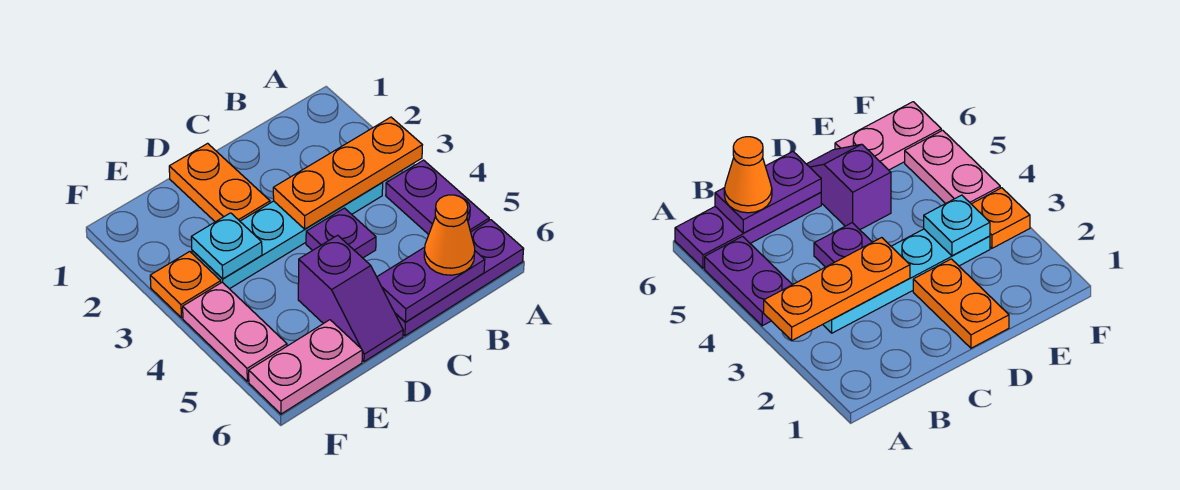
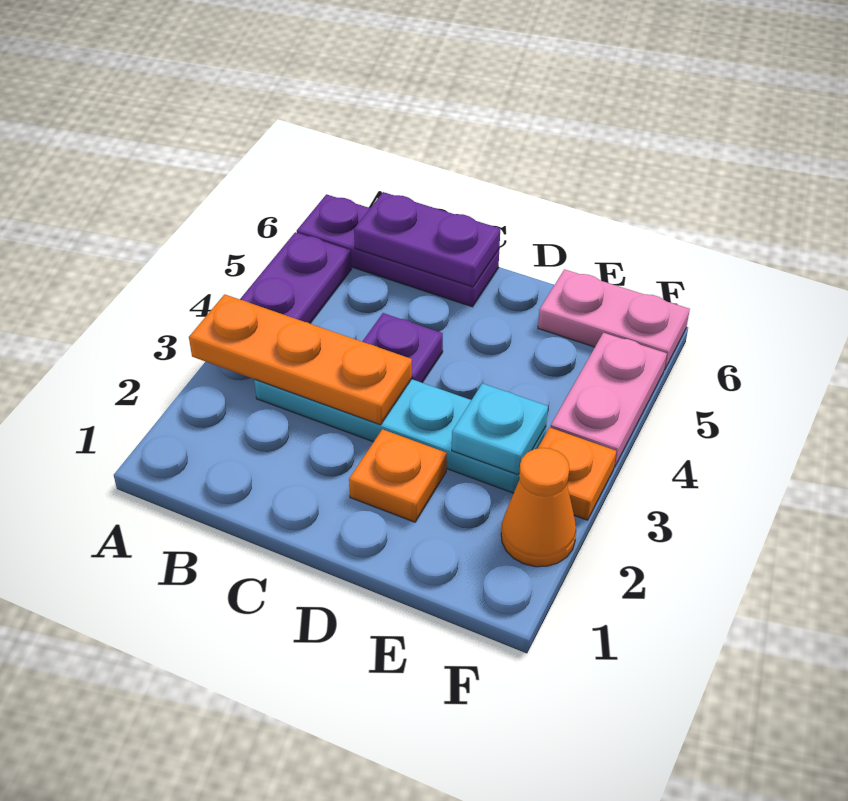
orange 1x1 cone [424,195,475,275] -> orange 1x1 cone moved to [501,448,576,567]
orange 1x2 plate [169,143,270,222] -> orange 1x1 plate [349,429,447,522]
purple 1x2 slope [298,235,403,362] -> none

